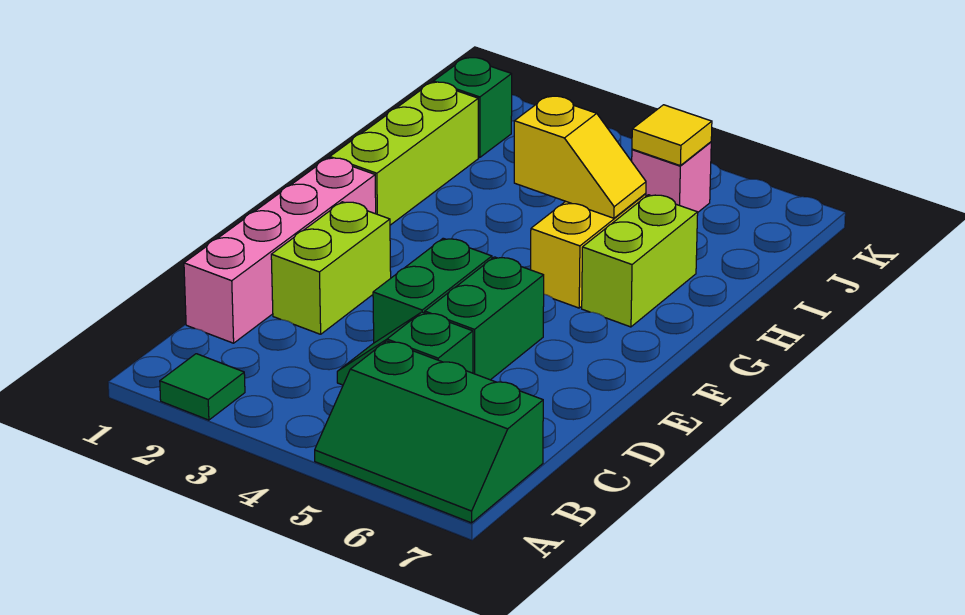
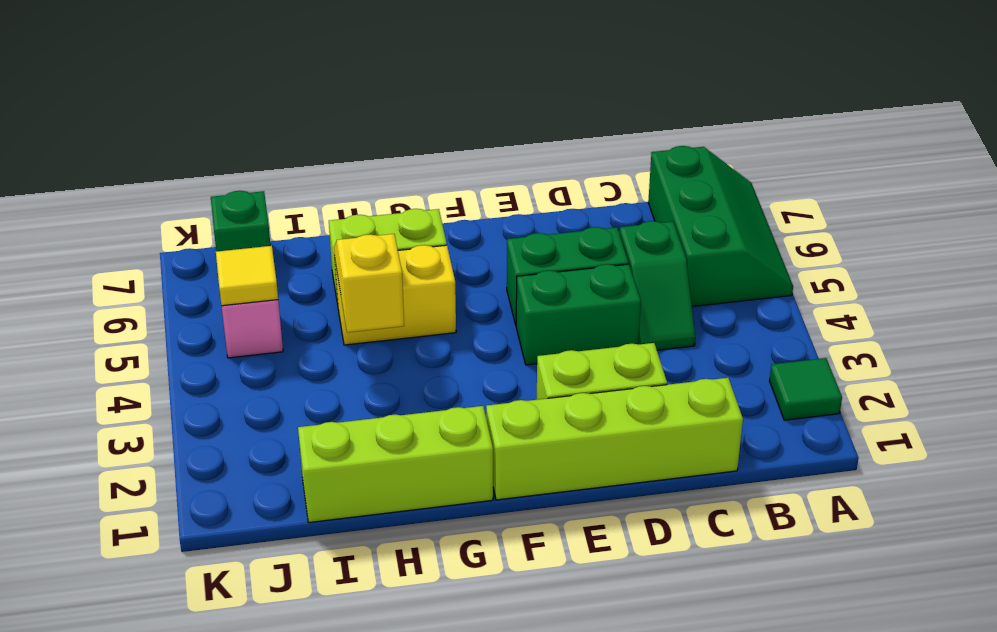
pink 1x4 brick [184,158,376,343] -> lime 1x4 brick [486,378,743,500]
green 1x1 brick [433,58,512,157] -> green 1x1 brick moved to [211,191,271,251]

